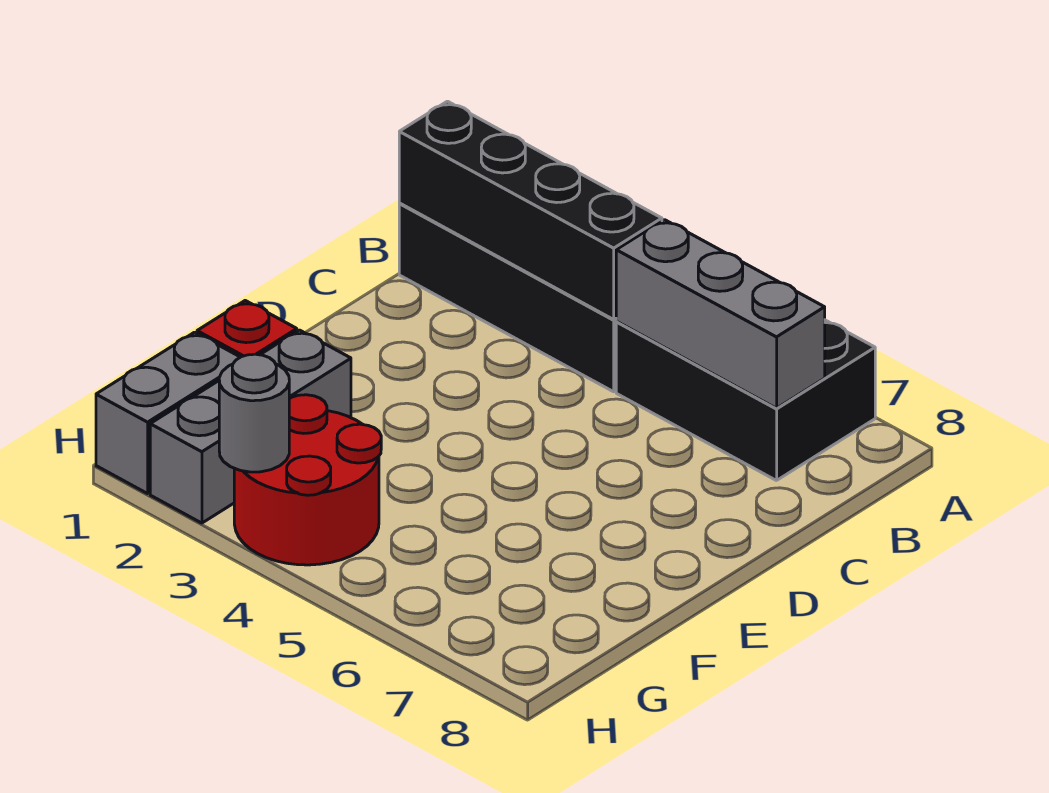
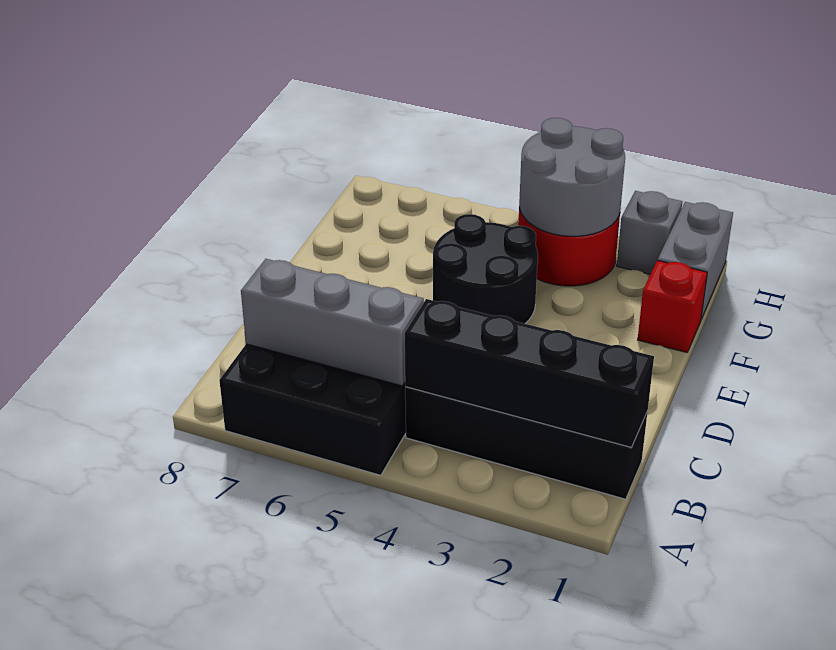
none -> black 2x2 round brick [433,214,538,324]
grey 1x3 brick [150,330,351,523] -> grey 1x1 brick [617,191,682,274]
grey 1x1 round brick [219,354,289,472] -> grey 2x2 round brick [519,118,625,236]

